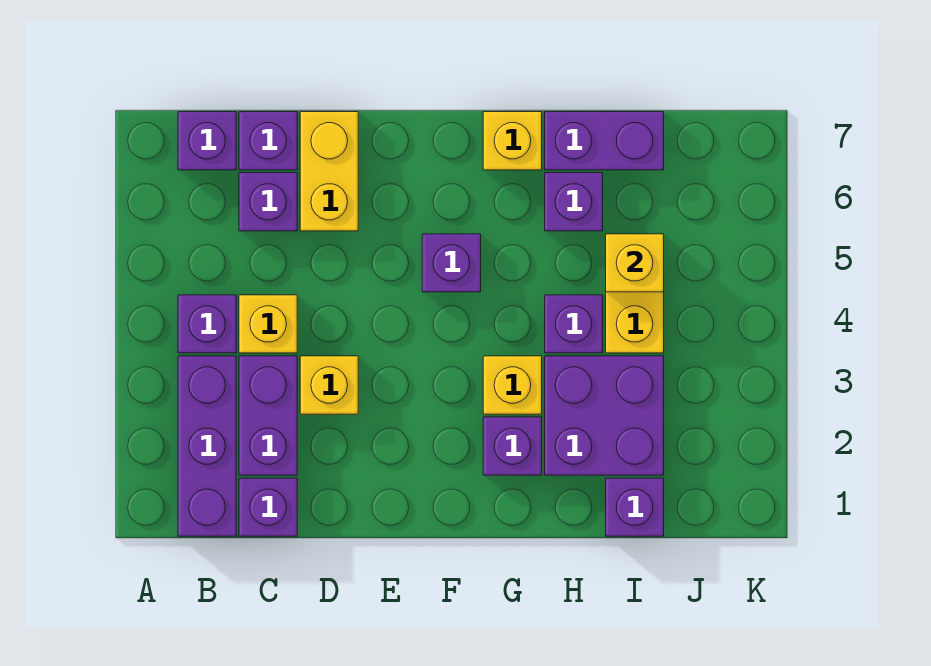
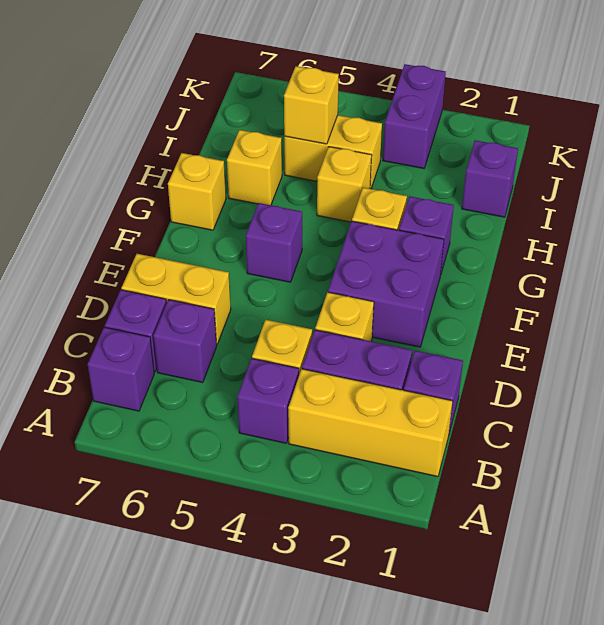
purple 1x3 brick [178,356,236,536] -> yellow 1x3 brick [288,369,453,477]
purple 2x2 brick [545,356,664,475] -> purple 2x2 brick moved to [328,221,444,347]
purple 1x1 brick [545,295,603,353] -> yellow 1x1 brick [317,147,372,222]
purple 1x1 brick [545,173,603,231] -> yellow 1x1 brick [227,130,282,205]
purple 1x2 brick [545,112,664,170] -> purple 1x2 brick moved to [383,64,446,169]

